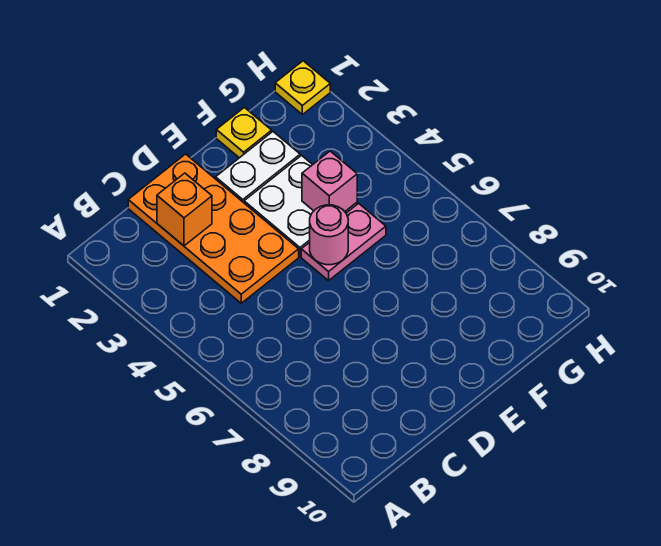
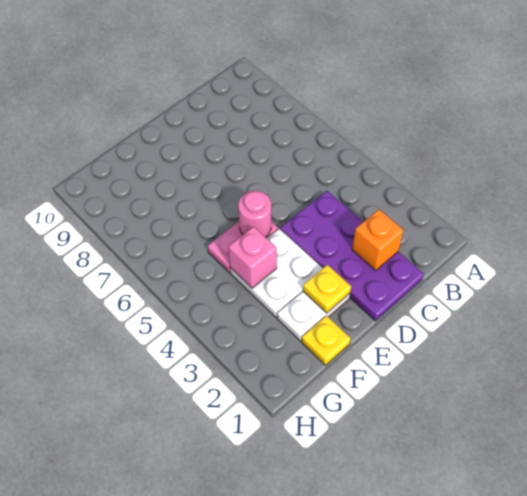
orange 2x4 plate [128,154,299,303] -> purple 2x4 plate [280,191,424,321]
yellow 1x1 plate [275,61,330,114] -> yellow 1x1 plate moved to [303,265,351,313]

